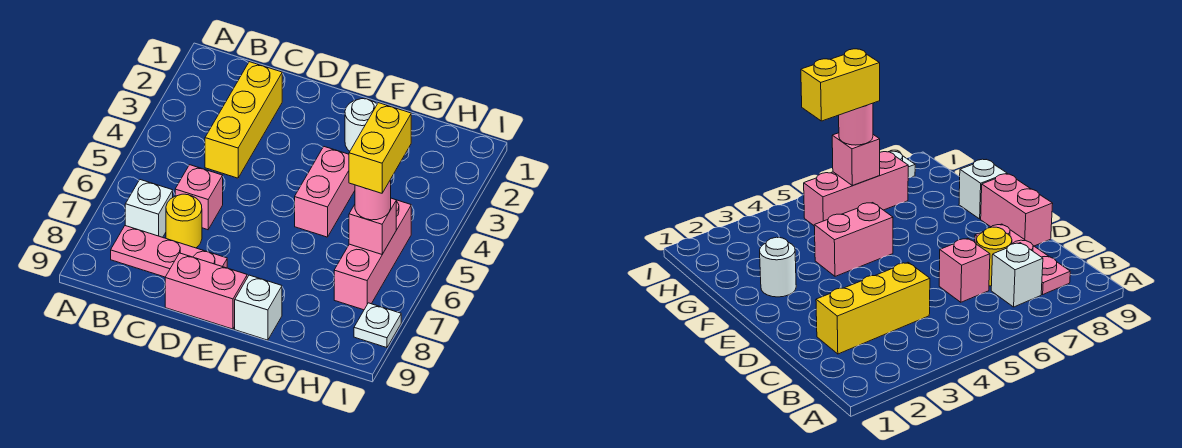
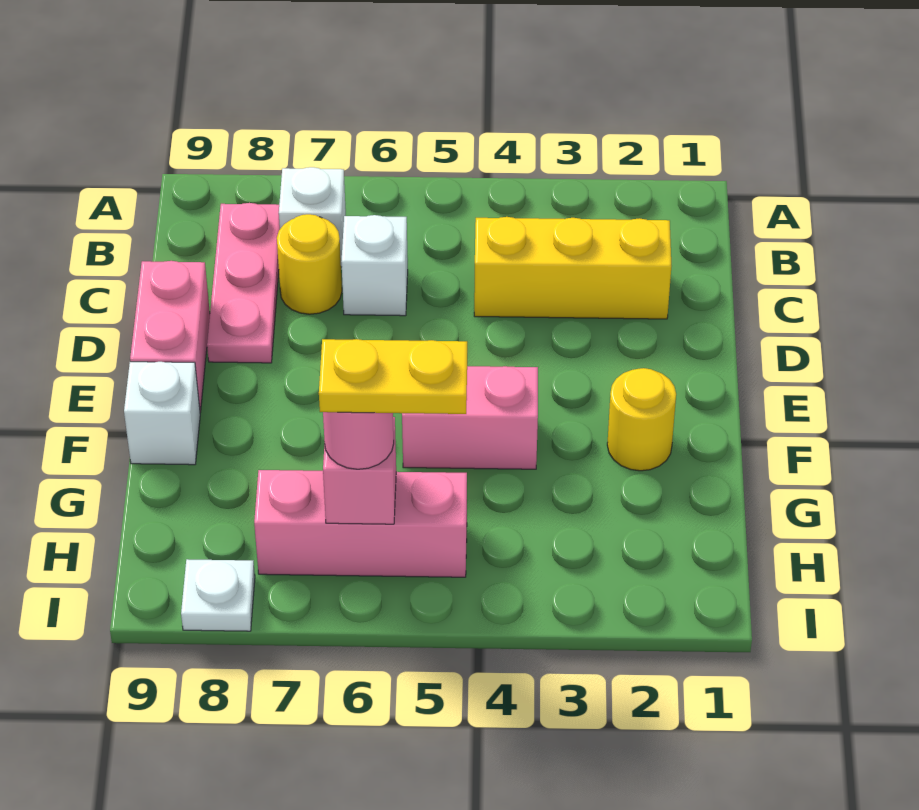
pink 1x1 brick [175,165,223,230] -> white 1x1 brick [341,215,408,316]
white 1x1 round brick [345,99,377,151] -> yellow 1x1 round brick [607,368,676,471]
yellow 1x2 brick [349,103,411,193] -> yellow 1x2 plate [319,339,467,414]

